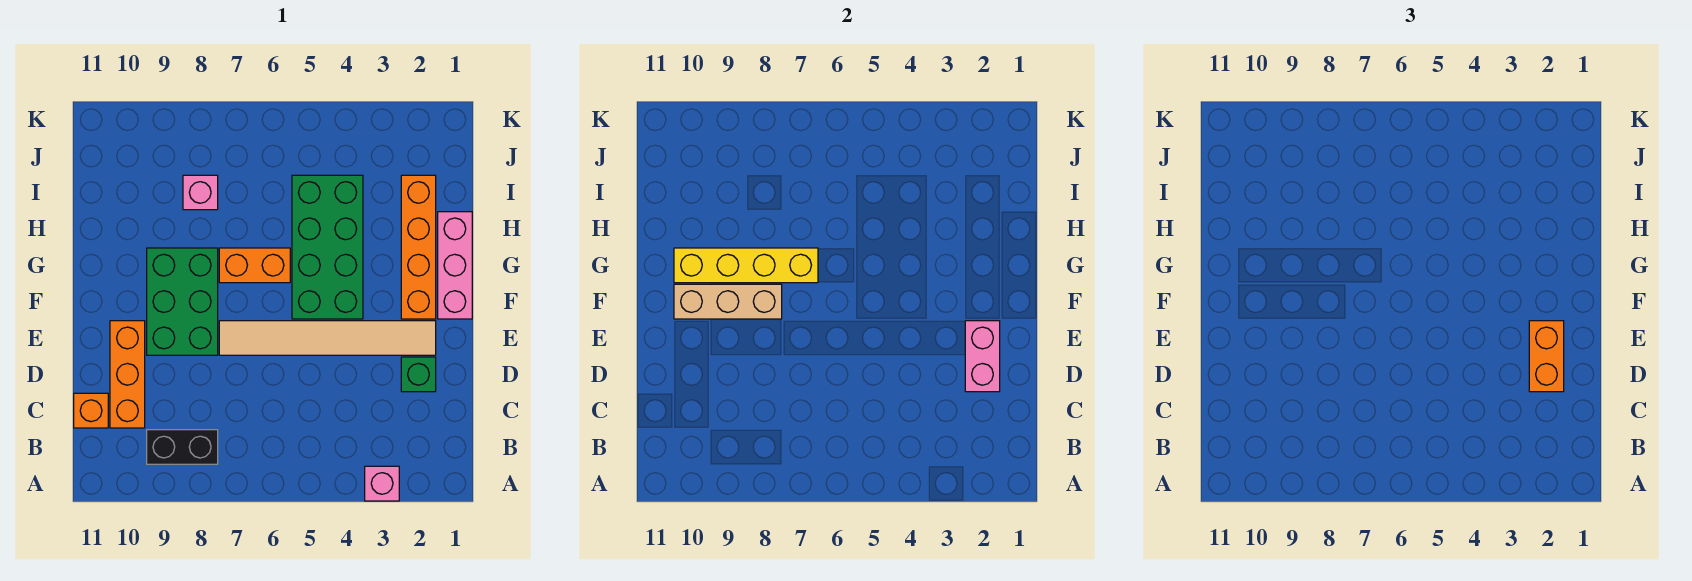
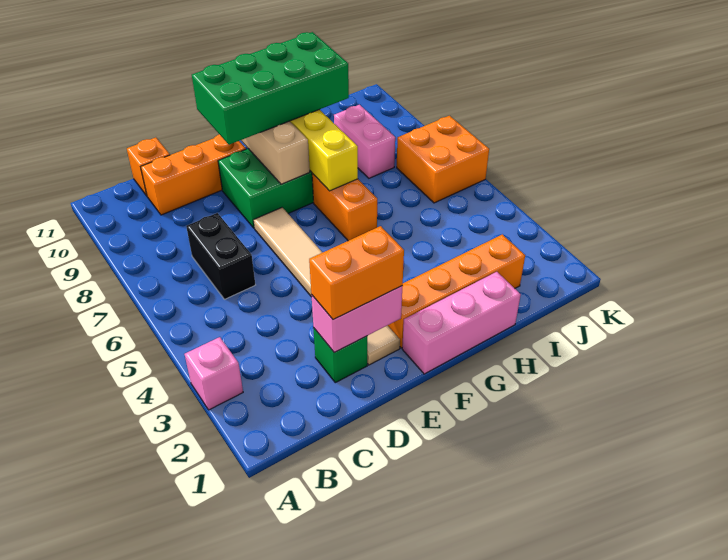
black 1x2 brick [147,430,218,464] -> black 1x2 brick moved to [186,213,255,299]
green 2x4 brick [292,175,363,319] -> green 2x4 brick moved to [192,32,349,145]
pink 1x1 brick [183,175,218,210] -> pink 1x2 brick [334,105,395,178]
none -> orange 2x2 brick [397,116,489,203]

